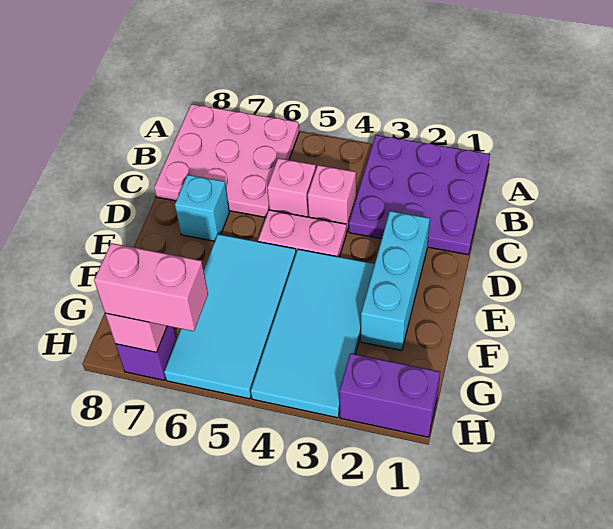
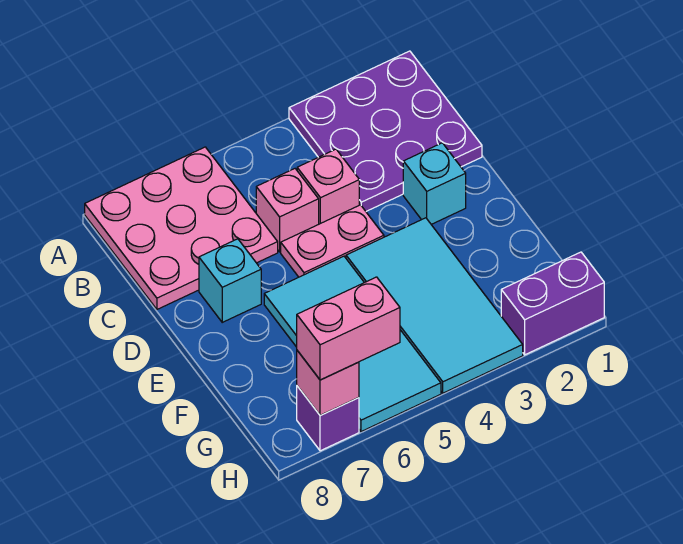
cyan 1x3 brick [361,211,430,350] -> cyan 1x1 brick [403,143,466,224]

